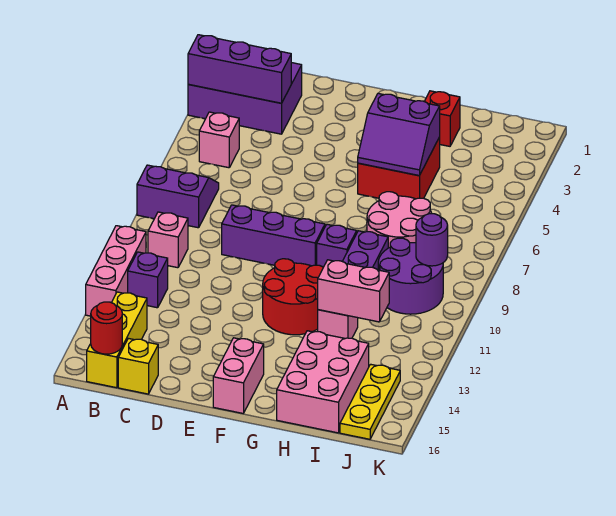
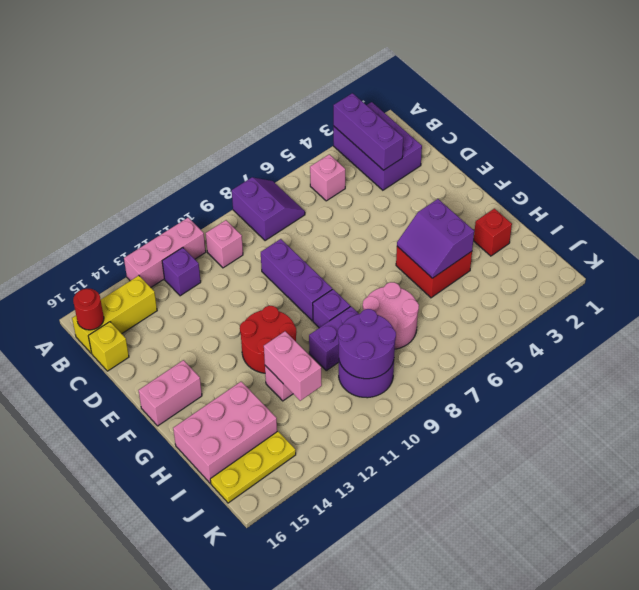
purple 1x1 round brick [416,214,448,266] -> purple 2x2 round brick [338,309,396,379]

